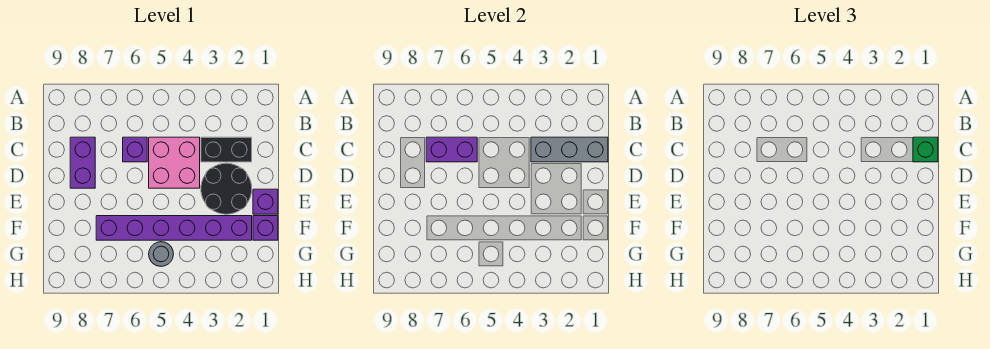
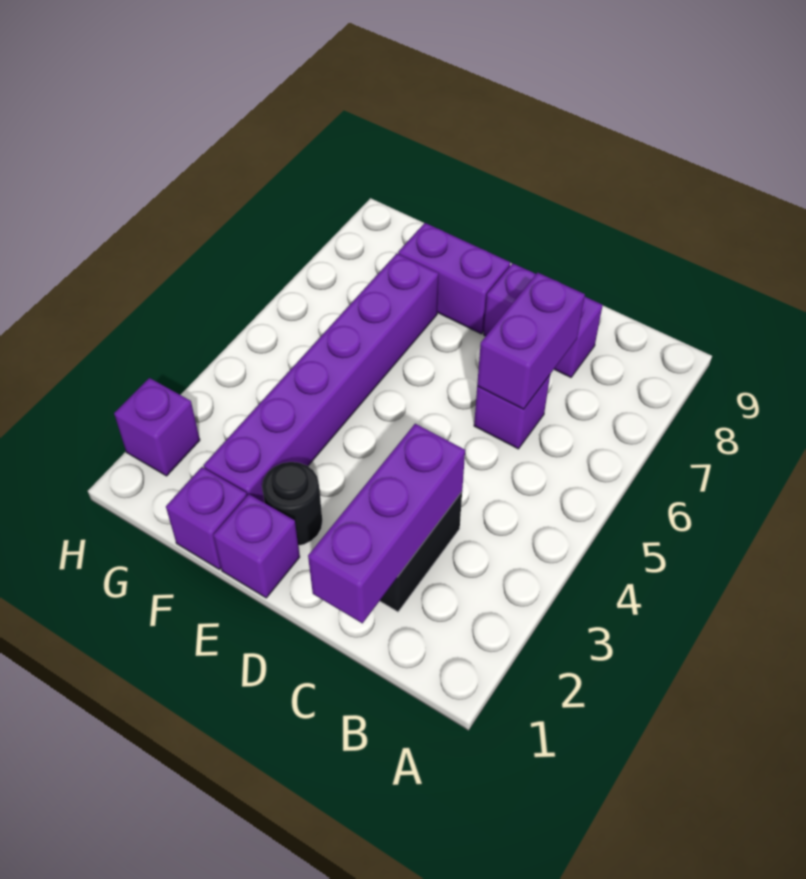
grey 1x3 brick [531,137,608,162] -> purple 1x3 brick [308,424,465,623]
green 1x1 brick [913,137,938,162] -> none
pink 2x2 brick [149,137,200,188] -> none
black 2x2 round brick [201,163,252,214] -> black 1x1 round brick [262,462,323,545]
none -> purple 1x2 brick [398,223,510,334]
grey 1x1 round brick [149,242,173,266] -> none
none -> purple 1x1 brick [114,378,200,476]

